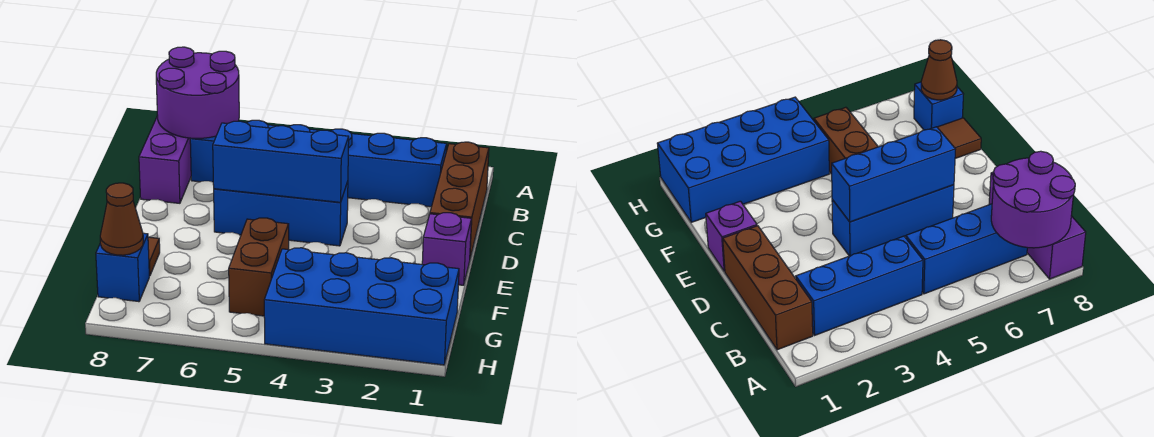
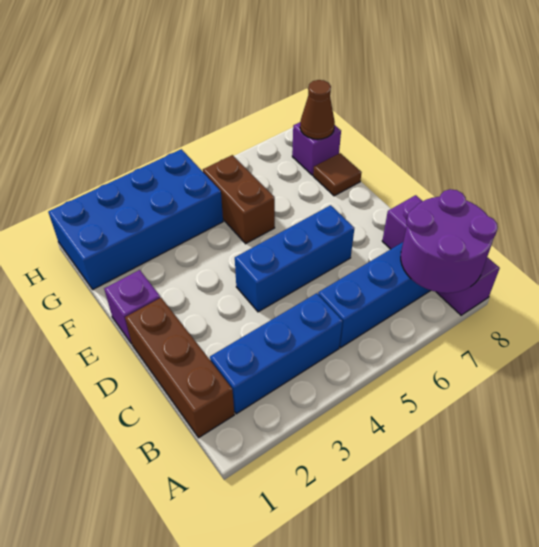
blue 1x3 brick [213,121,349,202] -> none
blue 1x1 brick [96,233,149,302] -> purple 1x1 brick [292,122,341,175]

